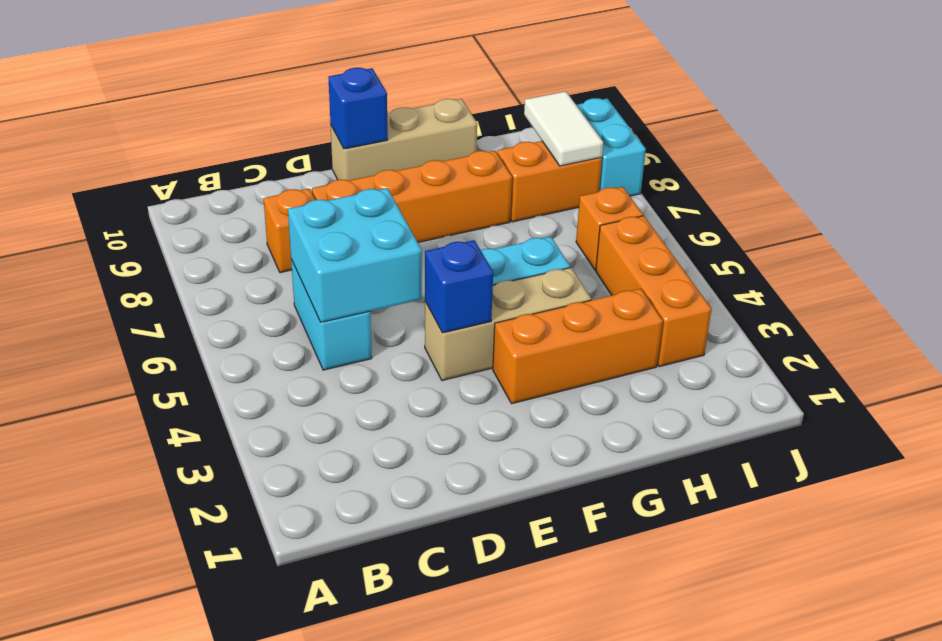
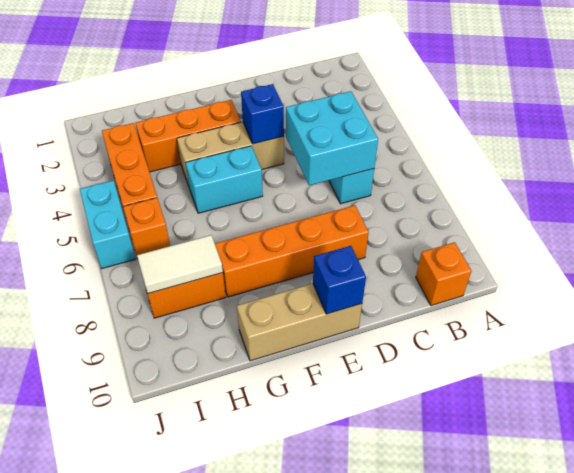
orange 1x1 brick [264,189,315,273] -> orange 1x1 brick moved to [416,242,471,306]
white 1x2 tile [524,91,603,166] -> white 1x2 tile turned to [137,235,223,294]
cyan 1x2 brick [577,98,646,196] -> cyan 1x2 brick moved to [80,180,135,268]

